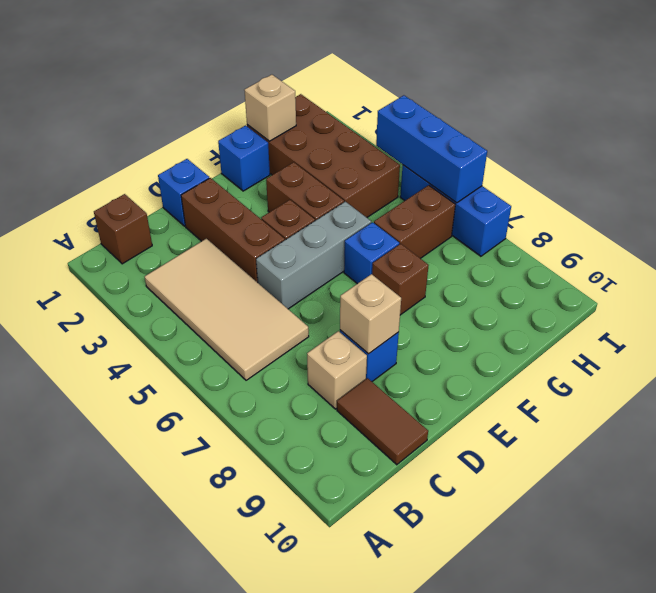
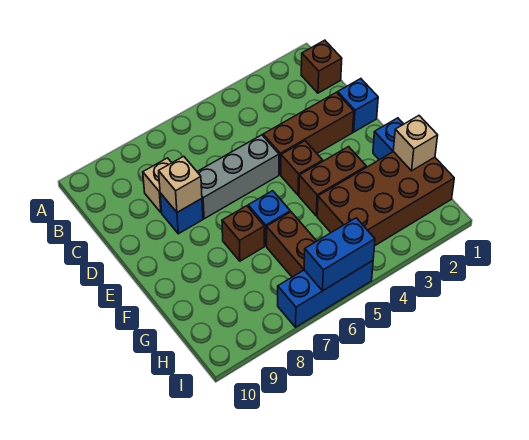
tan 2x4 tile [145,239,309,380] -> none
brown 1x2 tile [337,378,428,465] -> none
grey 1x3 brick [256,201,371,309] -> grey 1x3 brick turned to [197,135,279,219]
blue 1x3 brick [376,95,487,203] -> blue 1x2 brick [304,218,375,291]

